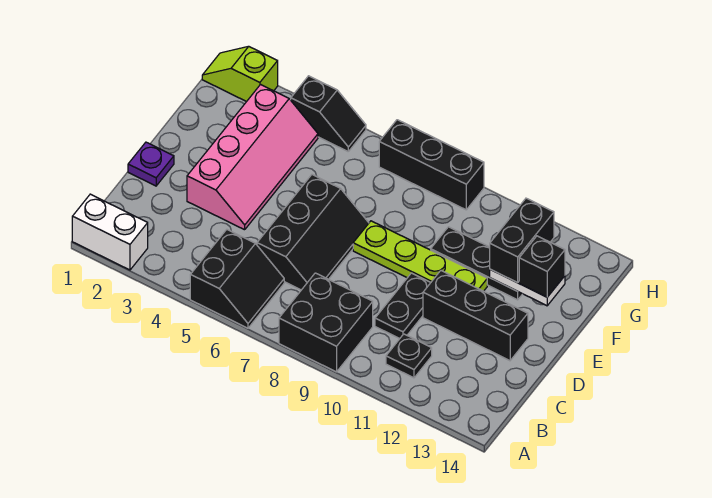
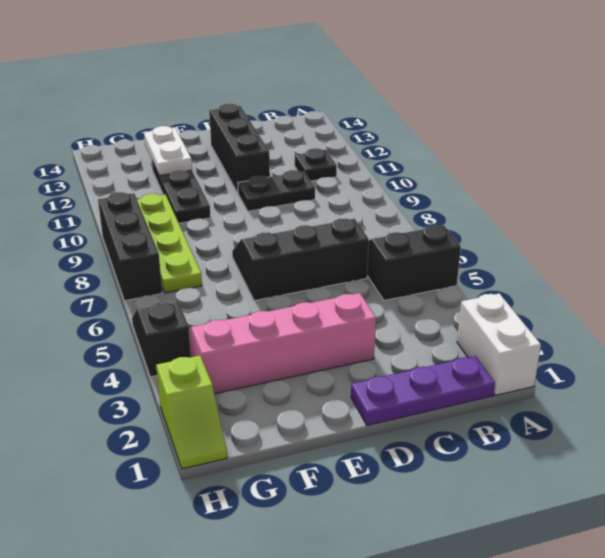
black 2x2 brick [279,273,373,372] -> none
purple 1x1 plate [128,142,174,186] -> purple 1x3 plate [351,356,495,426]
lime 1x4 plate [353,221,487,291] -> lime 1x4 plate moved to [137,194,202,293]
black 1x2 brick [490,198,554,283] -> none
black 1x1 brick [519,236,565,297] -> none

